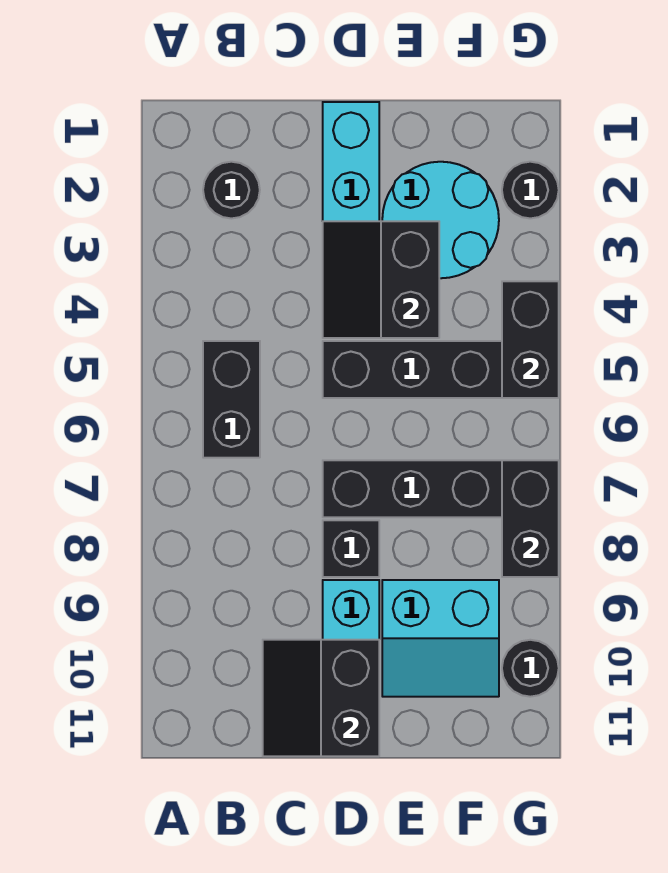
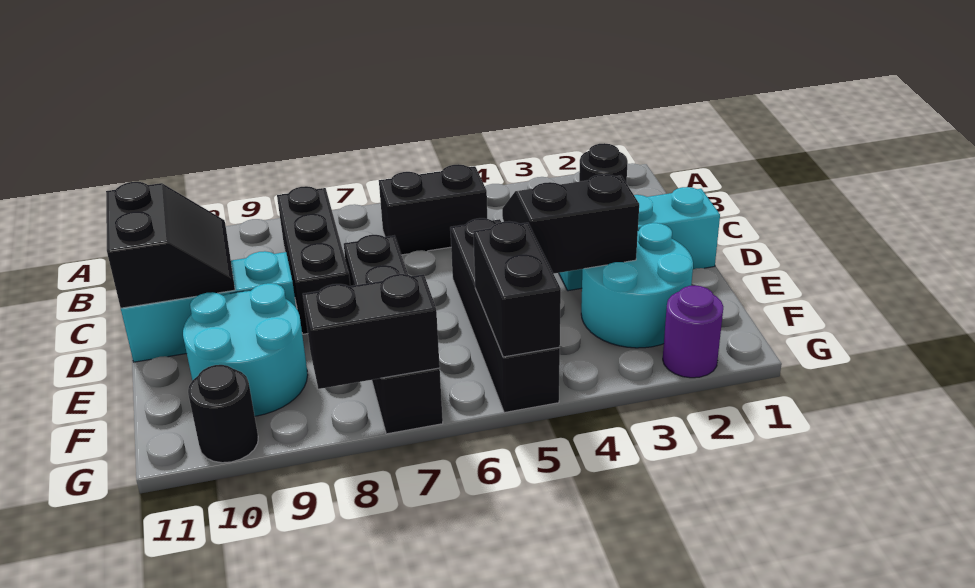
black 2x2 slope [263,640,379,756] -> black 2x2 slope turned to [106,182,235,308]
black 1x1 brick [323,520,379,577] -> black 1x3 brick [277,186,350,334]
cyan 2x2 slope [382,580,499,697] -> cyan 2x2 round brick [183,283,308,416]
black 1x1 round brick [502,162,559,218] -> purple 1x1 round brick [663,285,723,378]
black 1x2 brick [502,281,559,398] -> black 1x2 brick turned to [473,221,561,357]

